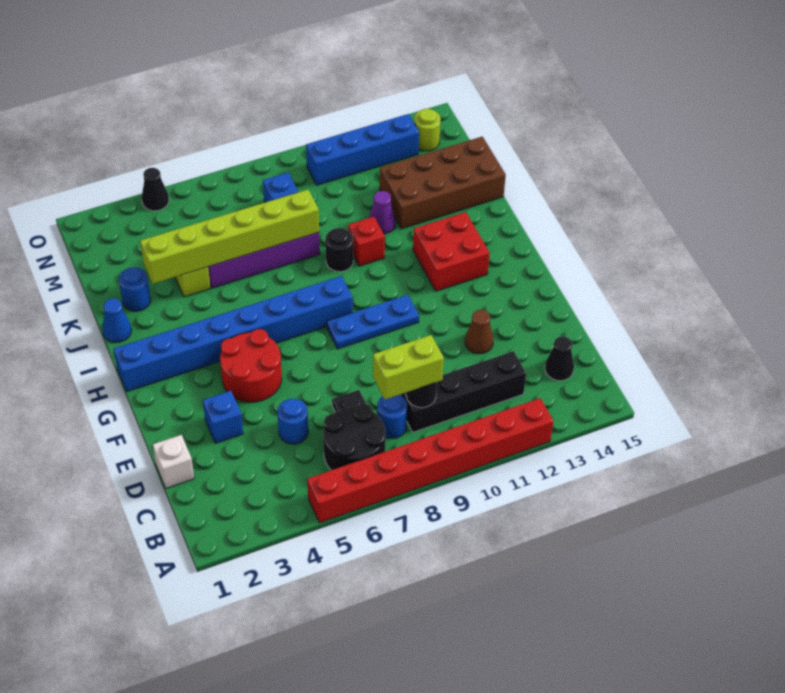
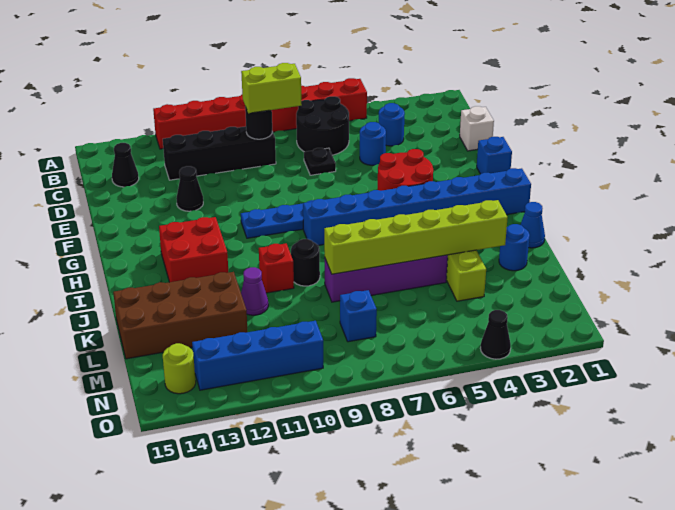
blue 1x1 round brick [377,395,407,439] -> blue 1x1 round brick moved to [379,103,405,146]
blue 1x1 brick [203,391,243,443] -> blue 1x1 brick moved to [477,137,512,174]
brown 1x1 cone [465,310,493,354] -> black 1x1 cone [176,166,203,211]

